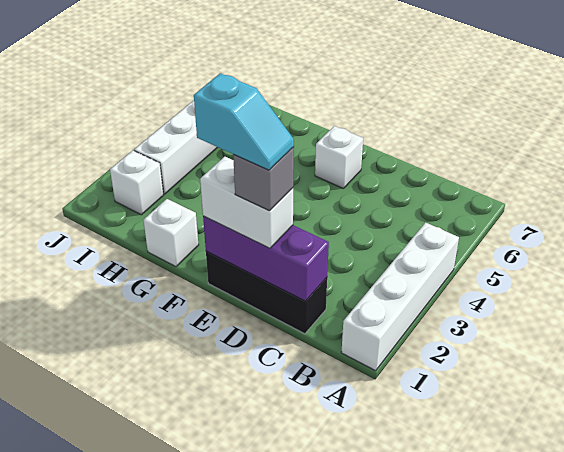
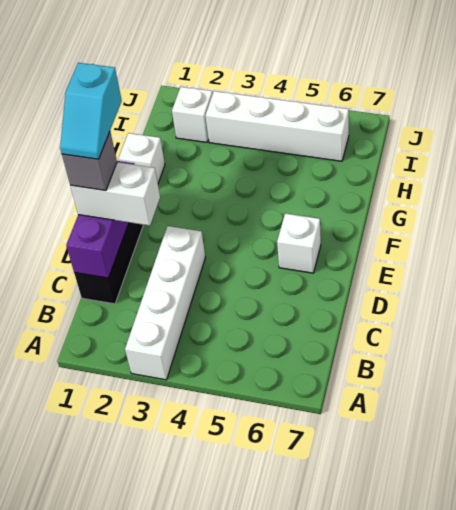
white 1x4 brick [341,223,459,371] -> white 1x4 brick turned to [125,226,205,380]
white 1x2 brick [200,157,293,248] -> white 1x2 brick turned to [71,162,160,226]

